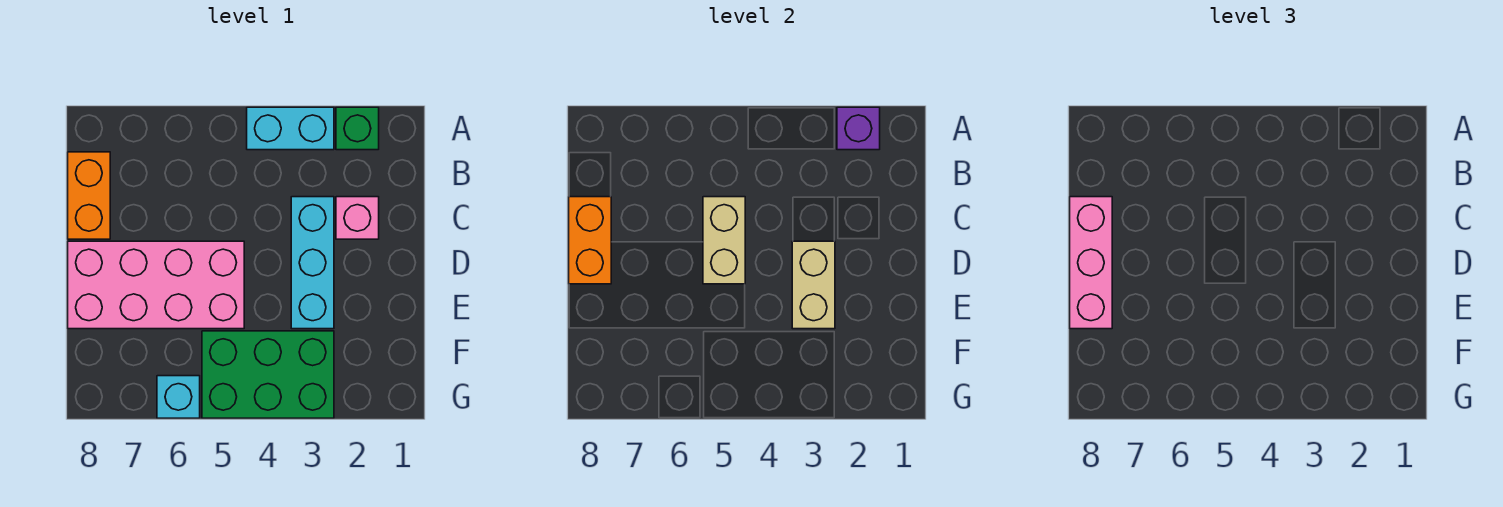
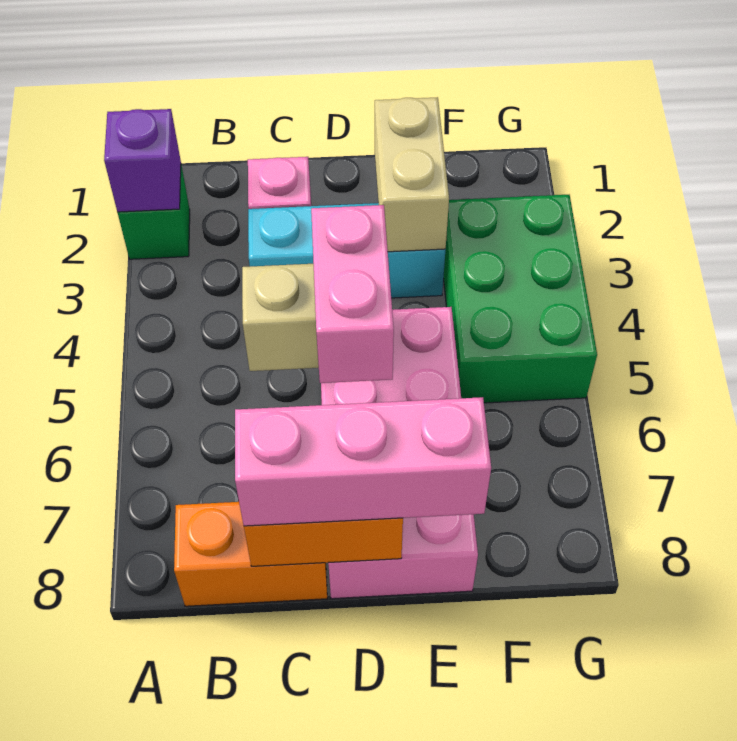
cyan 1x2 brick [247,107,334,150] -> none
tan 1x2 brick [792,241,835,329] -> tan 1x2 brick turned to [375,97,449,252]
none -> pink 1x2 brick [311,205,394,383]
cyan 1x1 brick [157,376,200,418] -> none

